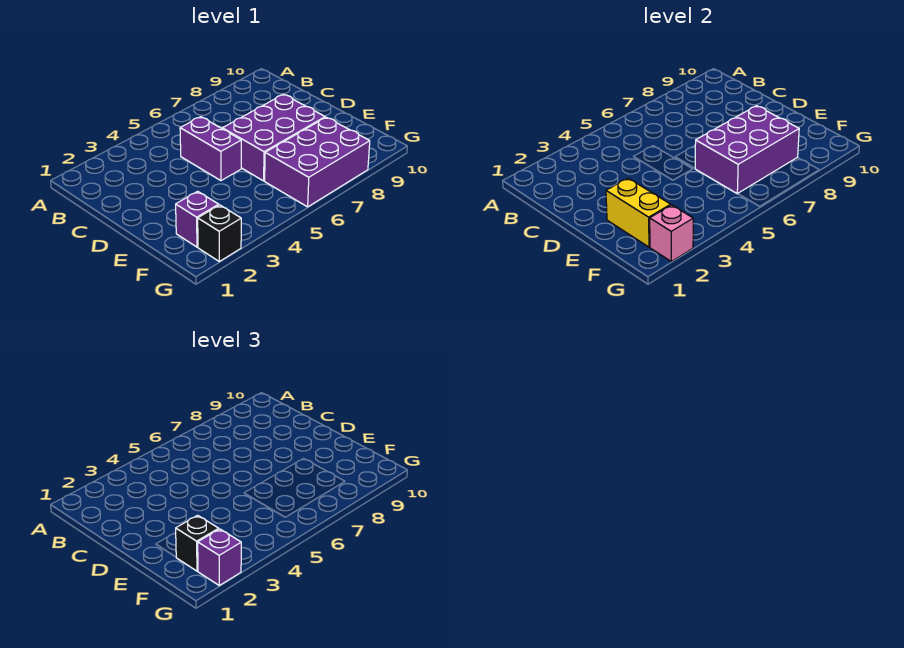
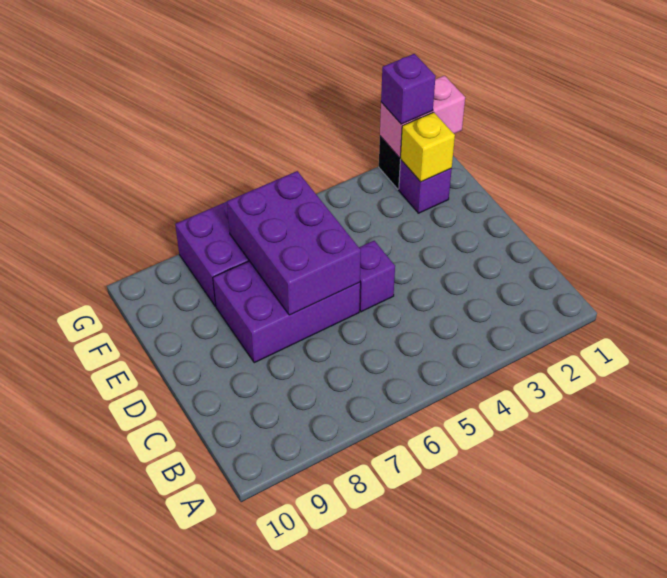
purple 1x2 brick [180,117,241,181] -> purple 1x1 brick [359,241,395,312]
yellow 1x2 brick [606,178,671,247] -> yellow 1x1 brick [400,112,455,182]
purple 2x3 brick [695,106,799,194] -> purple 2x3 brick turned to [227,171,361,315]
black 1x1 brick [176,515,219,571] -> none
pink 1x1 brick [650,205,693,261] -> pink 1x2 brick [380,76,465,158]

